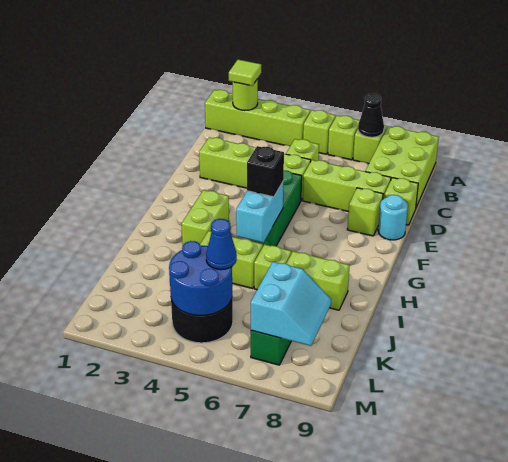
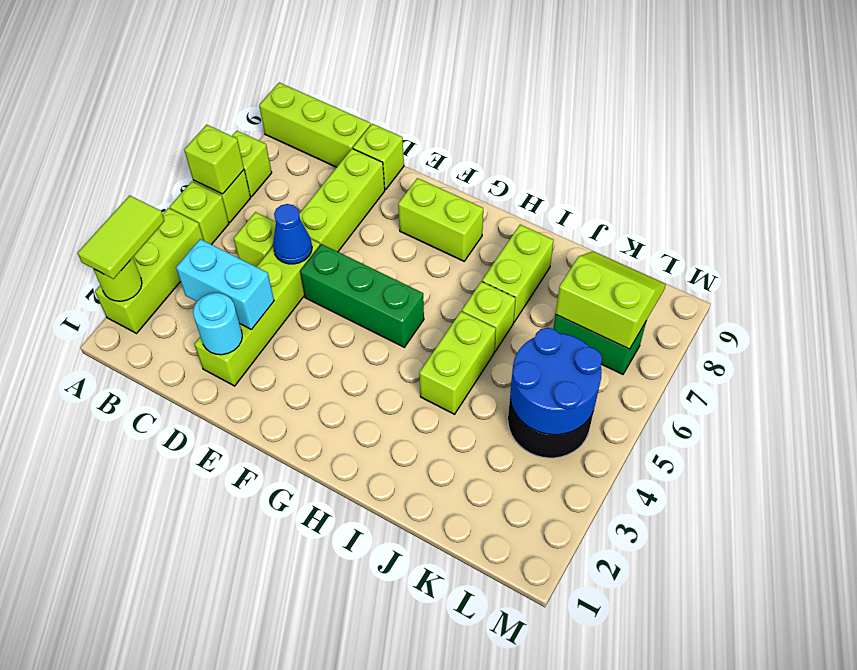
lime 1x4 brick [205,90,310,146] -> lime 1x3 brick [95,208,203,333]
lime 1x1 tile [229,60,261,86] -> lime 1x2 tile [78,195,165,279]
black 1x1 cone [358,94,384,137] -> none
lime 2x3 brick [365,126,439,207] -> lime 1x3 brick [259,83,371,167]
lime 1x1 brick [347,188,383,236] -> lime 1x1 brick moved to [184,125,244,194]
cyan 1x1 round brick [378,195,408,240] -> cyan 1x1 round brick moved to [193,293,242,355]
lime 1x2 brick [182,190,229,245] -> lime 1x2 brick moved to [398,178,483,261]
cyan 1x2 brick [236,182,283,243] -> cyan 1x2 brick moved to [176,239,274,330]
black 1x1 brick [247,146,284,197] -> none
blue 1x1 cone [206,219,237,270] -> blue 1x1 cone moved to [273,204,312,264]
cyan 2x2 slope [251,262,331,346] -> lime 2x2 slope [556,251,666,349]

